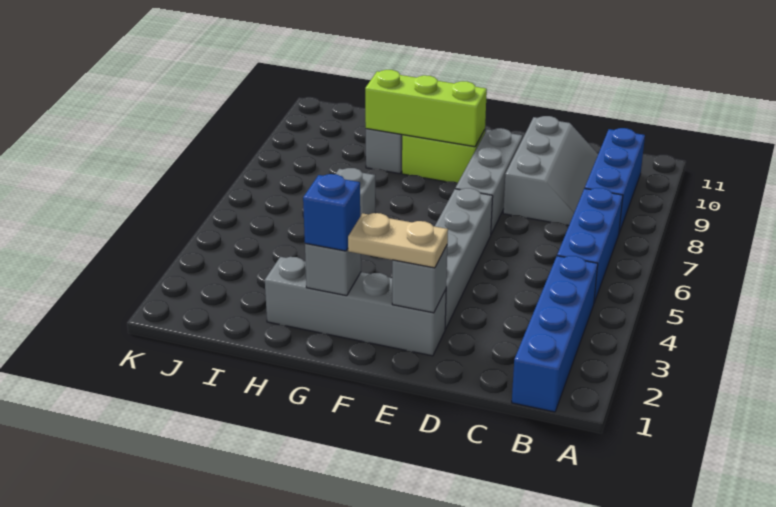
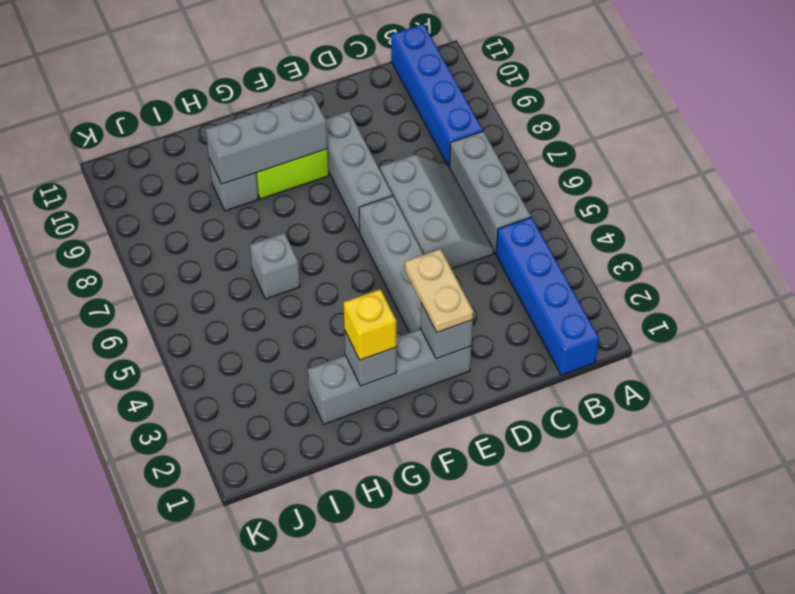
blue 1x3 brick [557,188,623,302] -> grey 1x3 brick [450,131,531,253]
blue 1x3 brick [585,128,645,233] -> blue 1x4 brick [391,24,483,167]
grey 2x3 slope [503,116,598,225] -> grey 2x3 slope moved to [380,155,494,269]
tan 1x2 plate [348,213,448,268] -> tan 1x2 plate turned to [405,249,473,332]
lime 1x3 brick [365,70,487,147] -> grey 1x3 brick [205,94,328,184]
blue 1x1 brick [303,174,360,251] -> yellow 1x1 brick [343,289,396,360]

